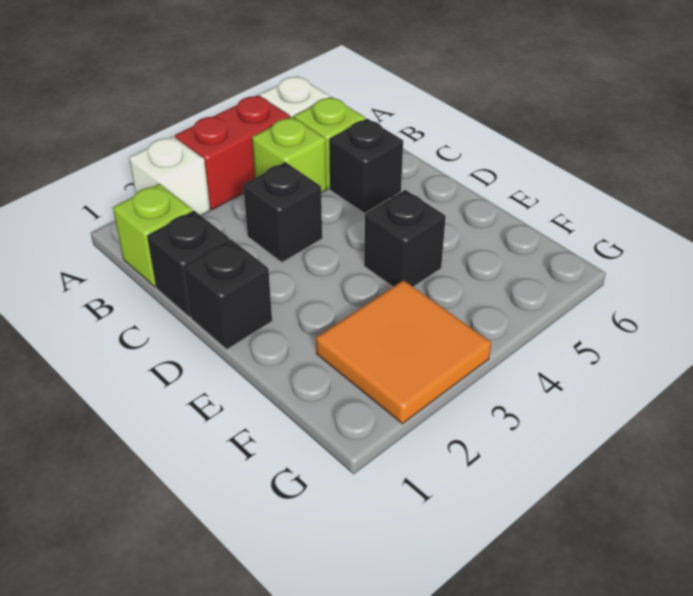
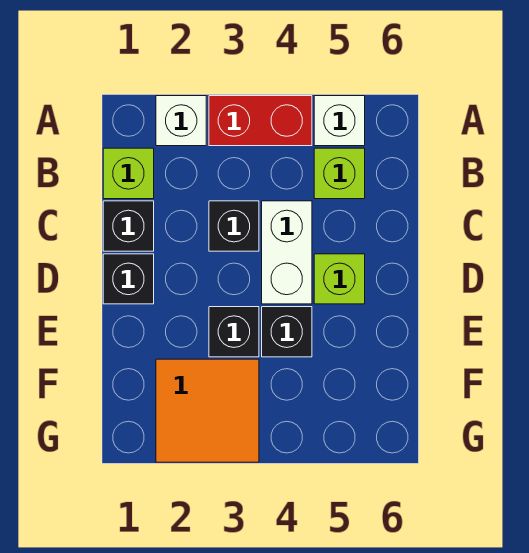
lime 1x1 brick [252,117,326,193] -> lime 1x1 brick moved to [314,254,365,304]
none -> white 1x2 brick [262,201,312,304]
black 1x1 brick [329,119,403,213] -> black 1x1 brick moved to [209,307,259,357]

